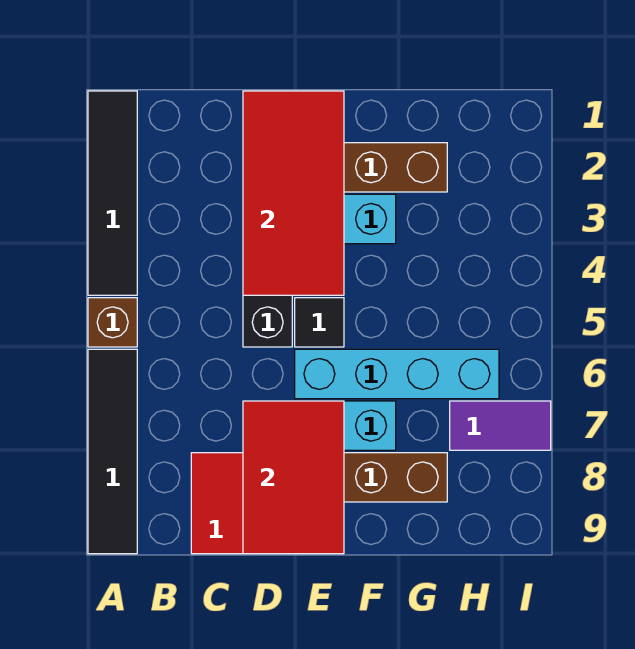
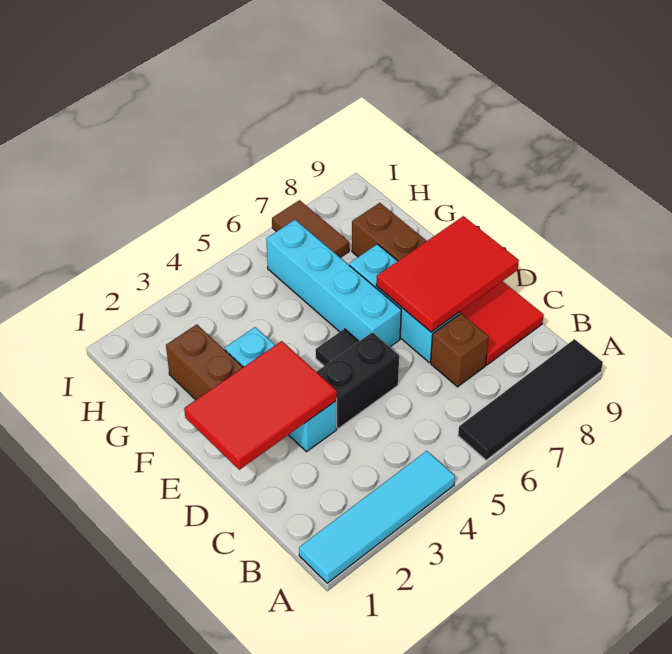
black 1x4 tile [88,91,137,295] -> cyan 1x4 tile [299,451,455,583]
brown 1x1 brick [88,298,137,347] -> brown 1x1 brick moved to [431,314,489,387]
red 2x4 tile [243,91,344,295] -> red 2x3 tile [184,341,337,470]
purple 1x2 tile [450,401,551,450] -> brown 1x2 tile [272,200,349,258]

